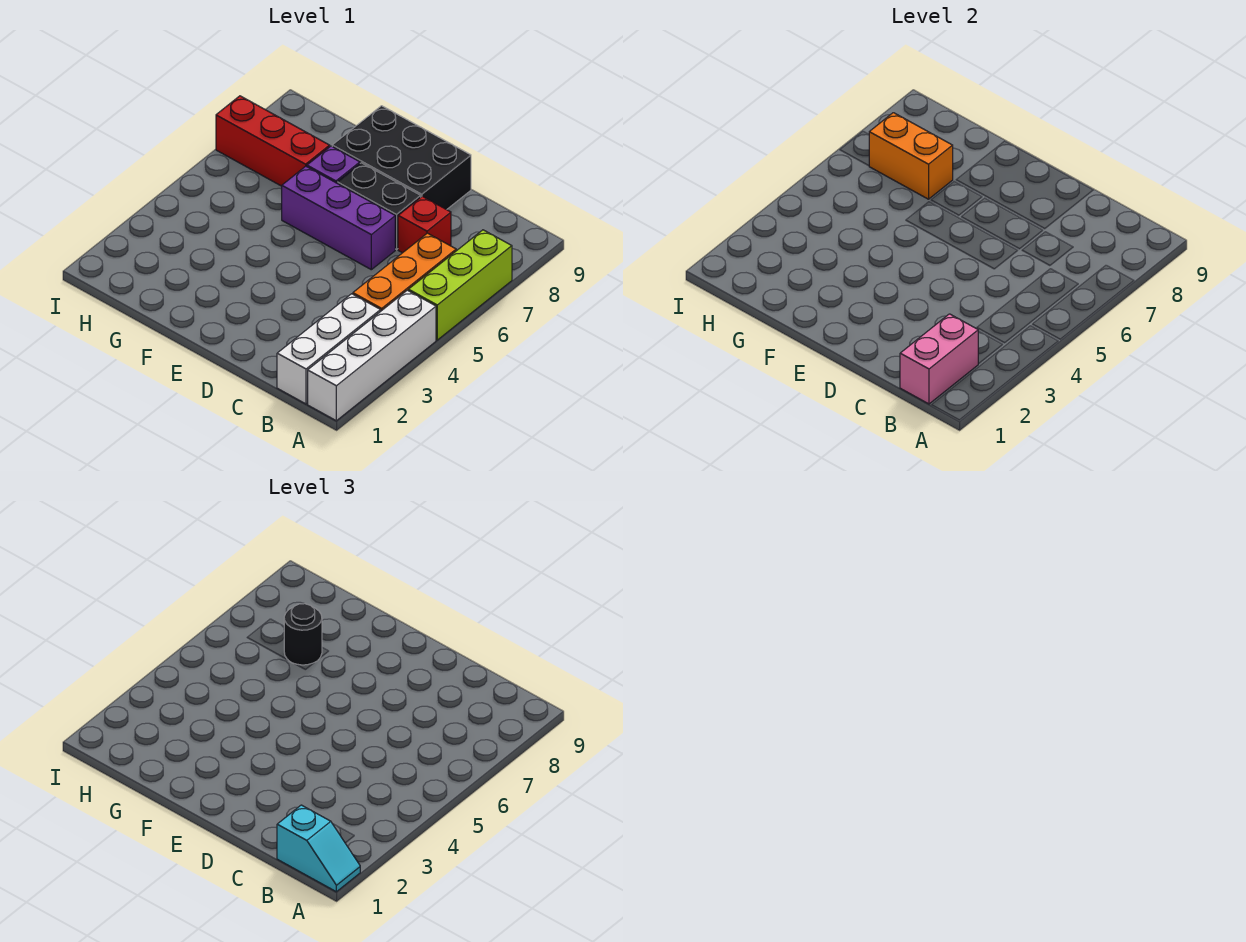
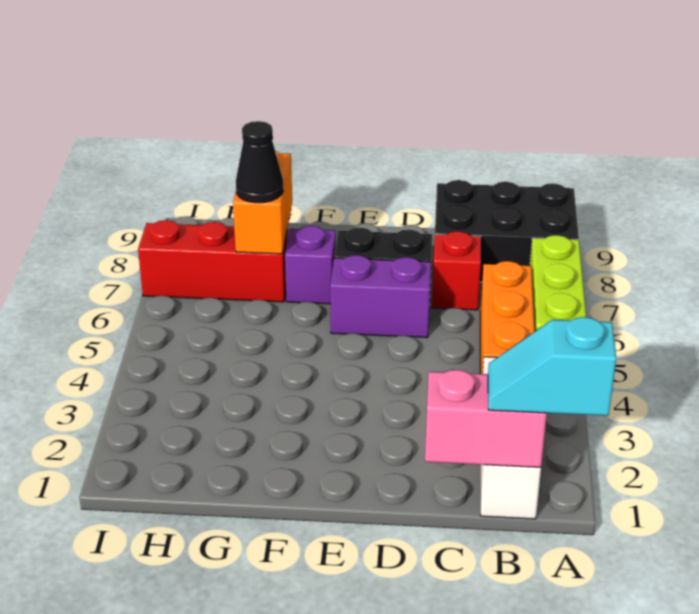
white 1x4 brick [308,290,436,421] -> none
cyan 1x2 slope [277,805,360,892] -> cyan 1x2 slope turned to [488,317,616,416]
pink 1x2 brick [900,314,978,404] -> pink 1x2 brick turned to [425,370,547,467]
purple 1x3 brick [282,166,395,270] -> purple 1x2 brick [330,255,431,338]
black 2x3 brick [332,106,471,210] -> black 2x3 brick moved to [435,180,579,282]
orange 1x2 brick [869,113,953,199] -> orange 1x2 brick turned to [233,151,292,254]
black 1x1 round brick [284,604,322,665] -> black 1x1 cone [236,121,284,203]

